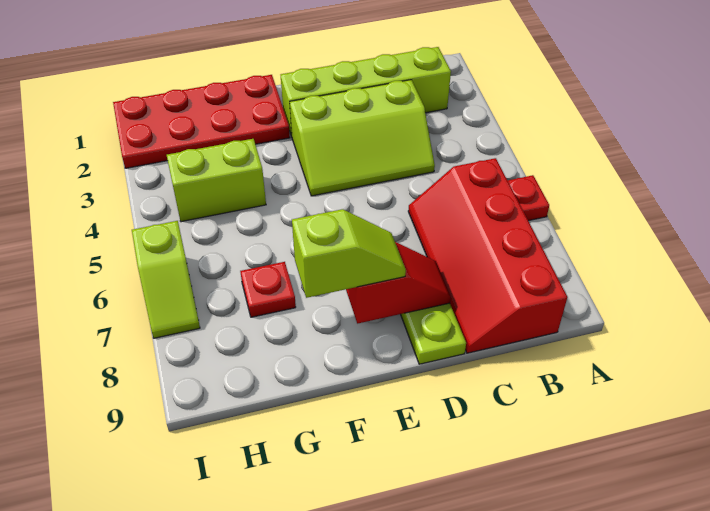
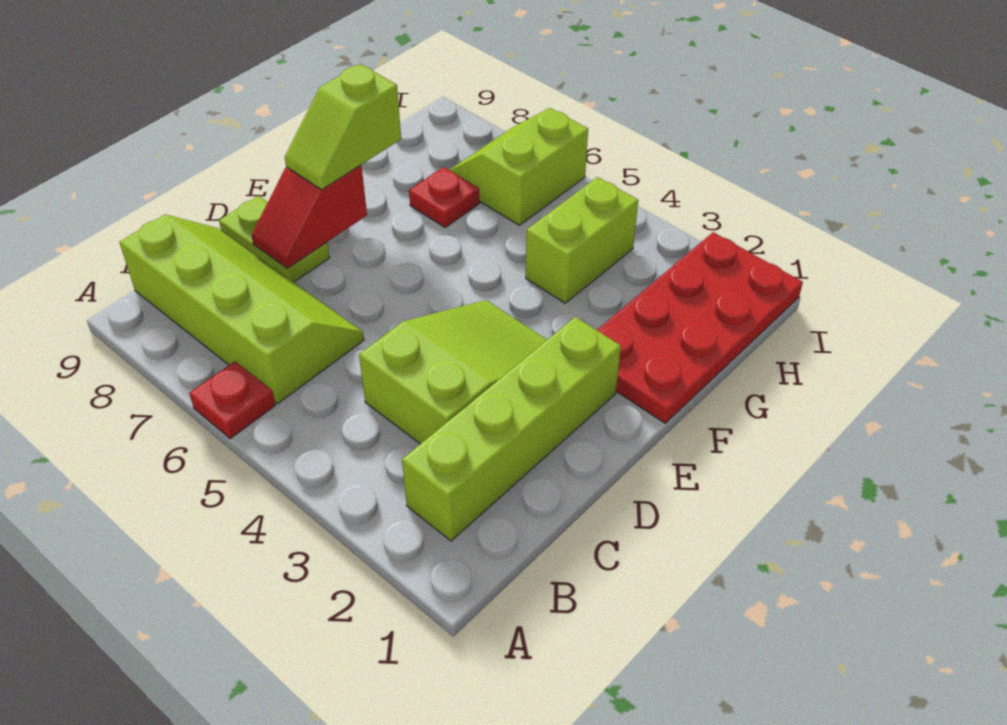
red 2x4 slope [408,158,567,353] -> lime 2x4 slope [119,215,364,404]
lime 2x3 slope [290,80,435,196] -> lime 2x3 slope turned to [359,300,547,444]
lime 1x2 slope [132,221,200,338] -> lime 2x2 slope [450,108,588,225]

